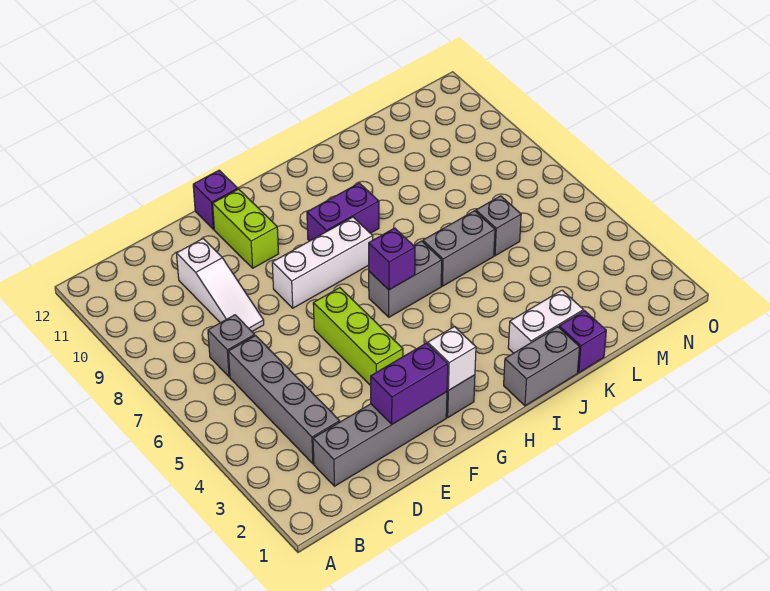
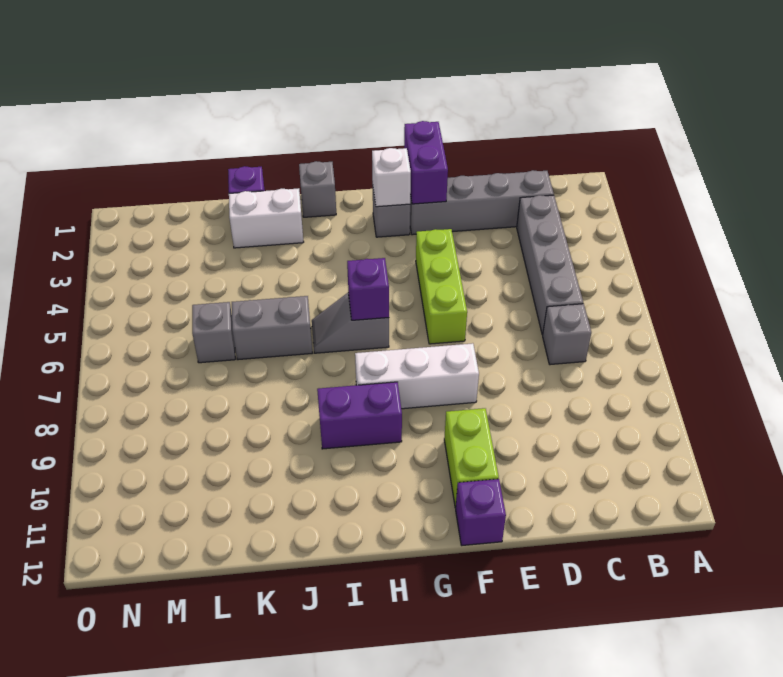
white 1x3 slope [176,239,264,331] -> none
purple 1x2 brick [371,343,448,424] -> purple 1x2 brick turned to [404,121,448,204]
grey 1x2 brick [369,241,442,317] -> grey 1x2 slope [312,293,389,353]
grey 1x2 brick [504,327,580,406] -> grey 1x1 brick [299,161,336,217]

